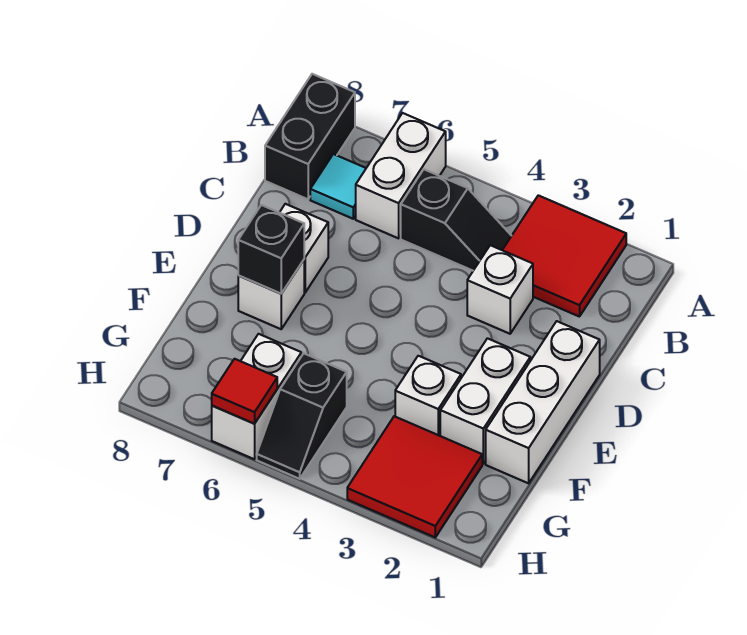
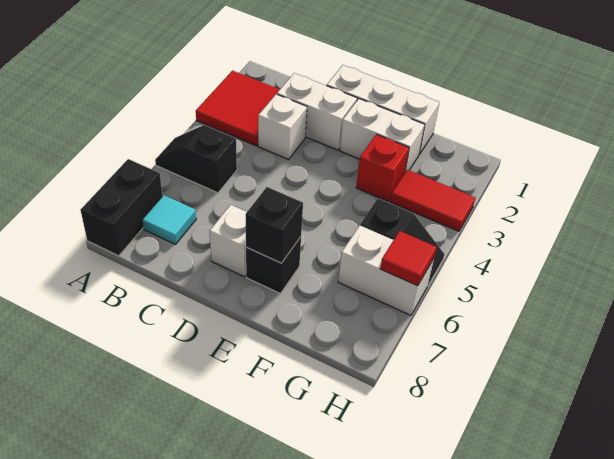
white 1x2 brick [356,113,446,238] -> white 1x2 brick moved to [277,73,357,150]
black 1x2 brick [265,74,355,199] -> black 1x2 brick turned to [80,159,163,256]
black 1x2 slope [401,170,511,271] -> black 1x2 slope turned to [155,125,237,193]
white 1x1 brick [238,260,304,329] -> black 1x1 brick [246,237,301,293]
white 1x1 brick [395,356,461,436] -> red 1x1 brick [356,134,409,202]
red 2x2 tile [347,416,482,537] -> red 1x2 tile [390,170,475,231]

